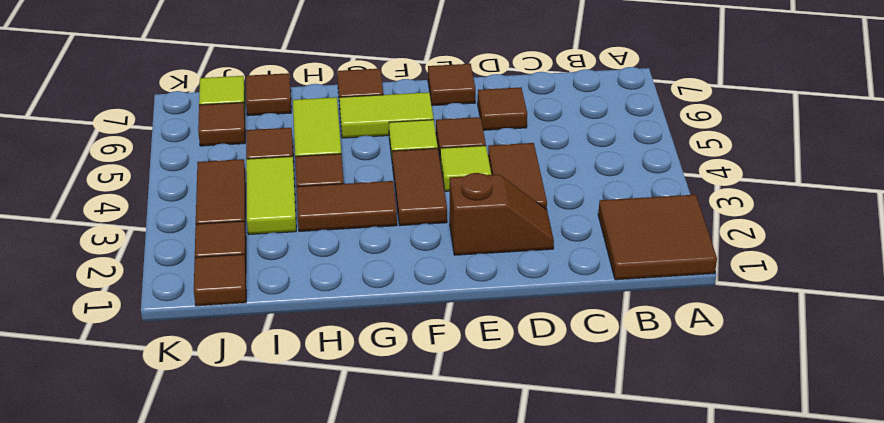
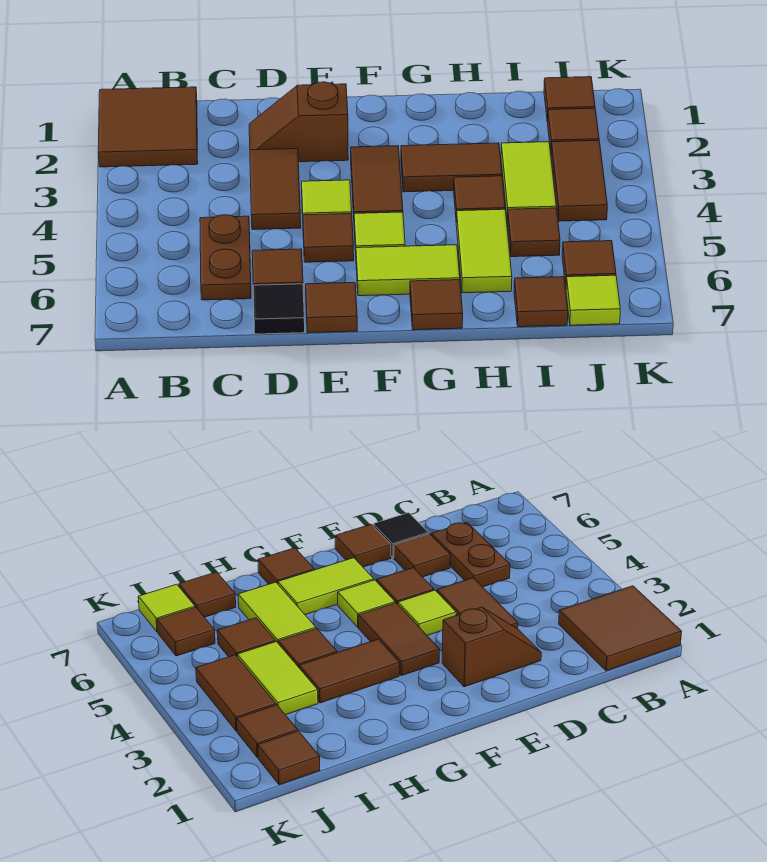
none -> brown 1x2 plate [200,215,251,300]
none -> black 1x1 tile [253,284,305,334]

